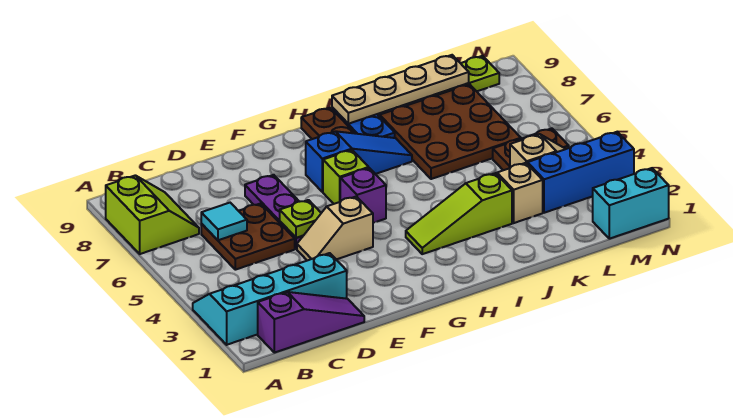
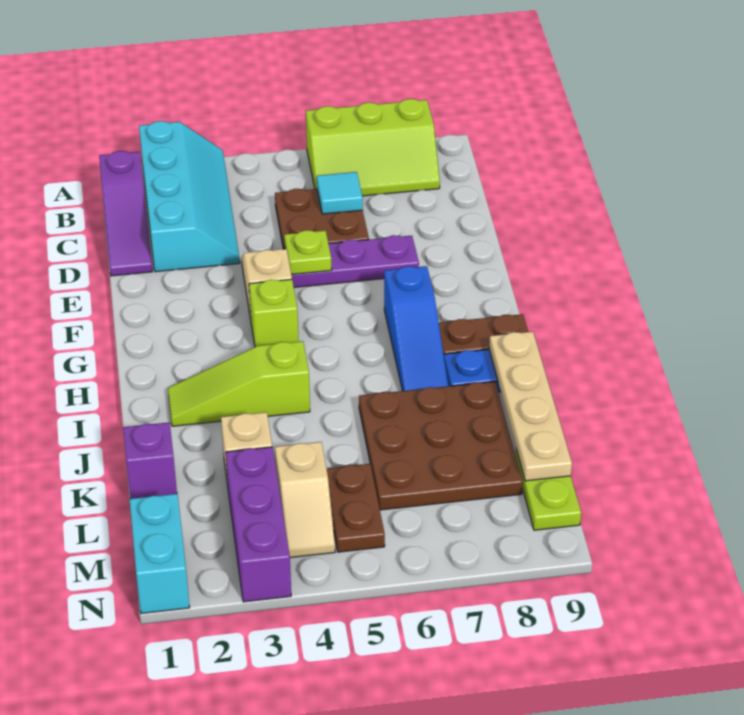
lime 2x2 slope [106,175,199,254] -> lime 2x3 slope [306,99,440,196]
purple 1x1 brick [340,168,386,223] -> purple 1x1 brick moved to [123,422,177,499]
lime 1x1 brick [323,150,369,204] -> lime 1x1 brick moved to [249,279,299,347]
lime 1x3 slope [406,173,512,254] -> lime 1x3 slope turned to [168,341,310,426]
blue 1x3 brick [527,132,634,213] -> purple 1x3 brick [226,447,291,602]

